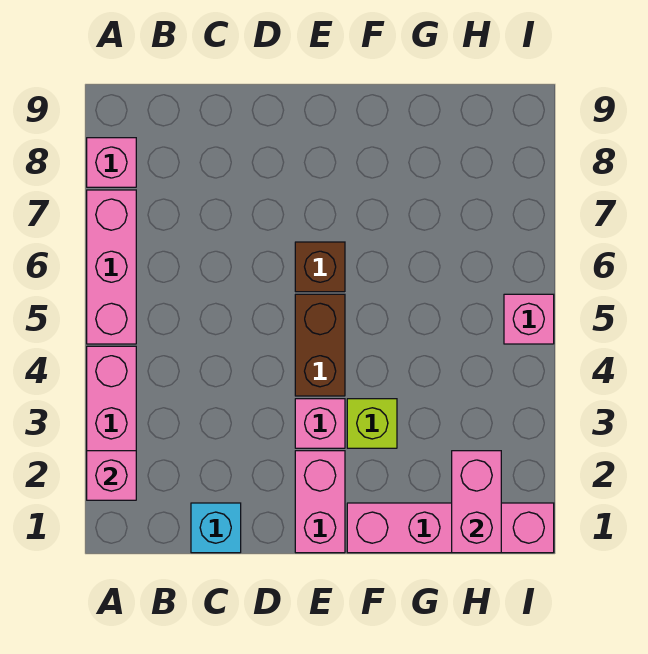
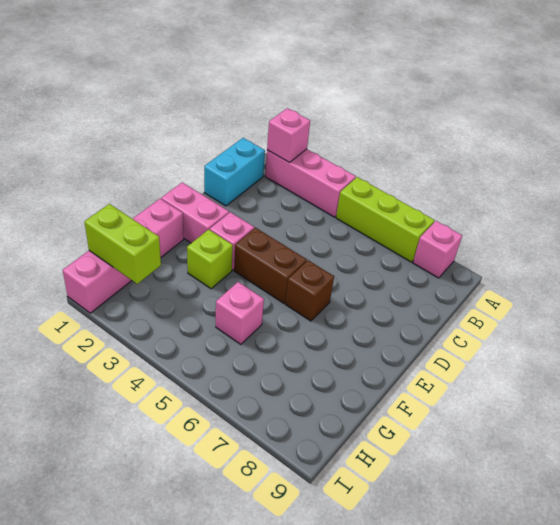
pink 1x3 brick [87,190,136,344] -> lime 1x3 brick [336,177,435,262]
cyan 1x1 brick [191,503,241,553] -> cyan 1x2 brick [204,138,265,206]
pink 1x2 brick [452,451,501,553] -> lime 1x2 brick [85,204,161,284]
pink 1x1 brick [504,294,554,344] -> pink 1x1 brick moved to [216,282,264,345]

